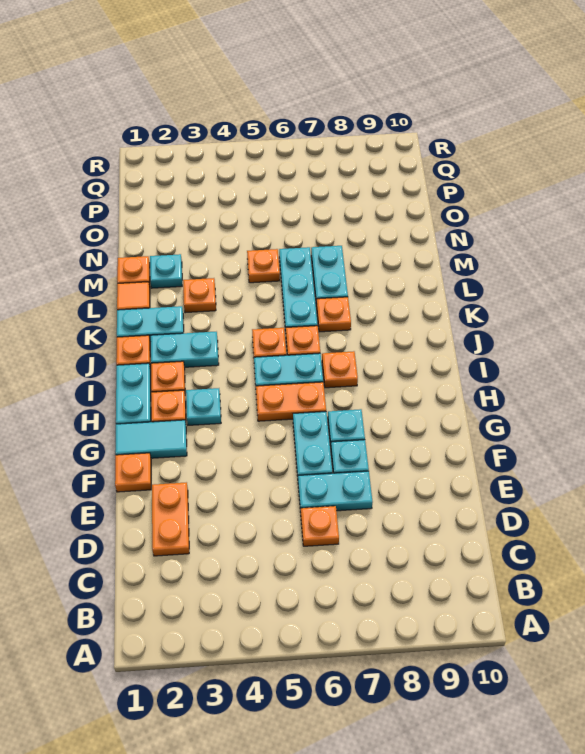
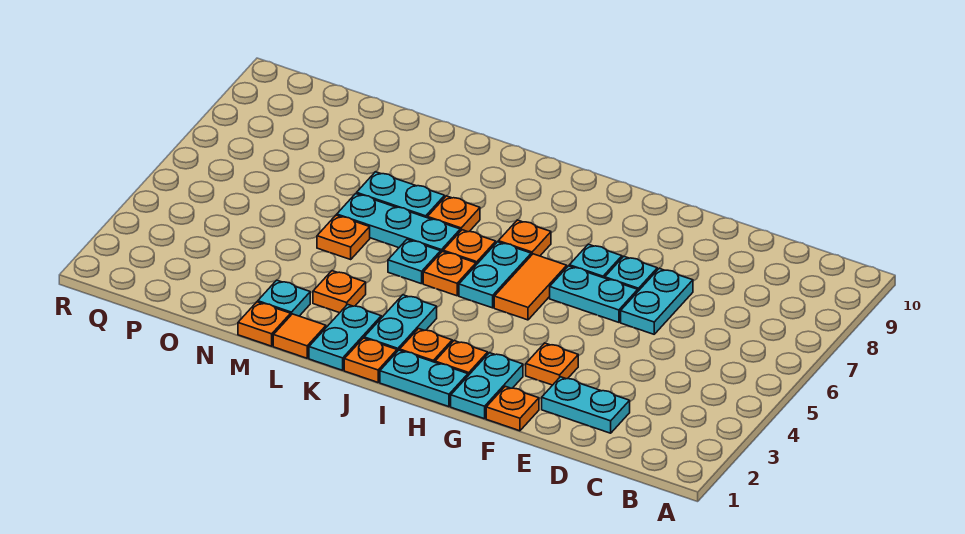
orange 1x2 plate [152,482,189,556] -> cyan 1x2 plate [542,377,630,433]
orange 1x1 plate [301,506,339,546] -> orange 1x1 plate moved to [526,343,578,385]
cyan 1x2 tile [115,420,187,458] -> cyan 1x2 plate [451,353,523,419]
cyan 1x1 plate [186,388,221,425] -> cyan 1x1 plate moved to [388,239,441,284]
orange 1x2 plate [256,382,326,421] -> orange 1x2 tile [494,254,567,320]

